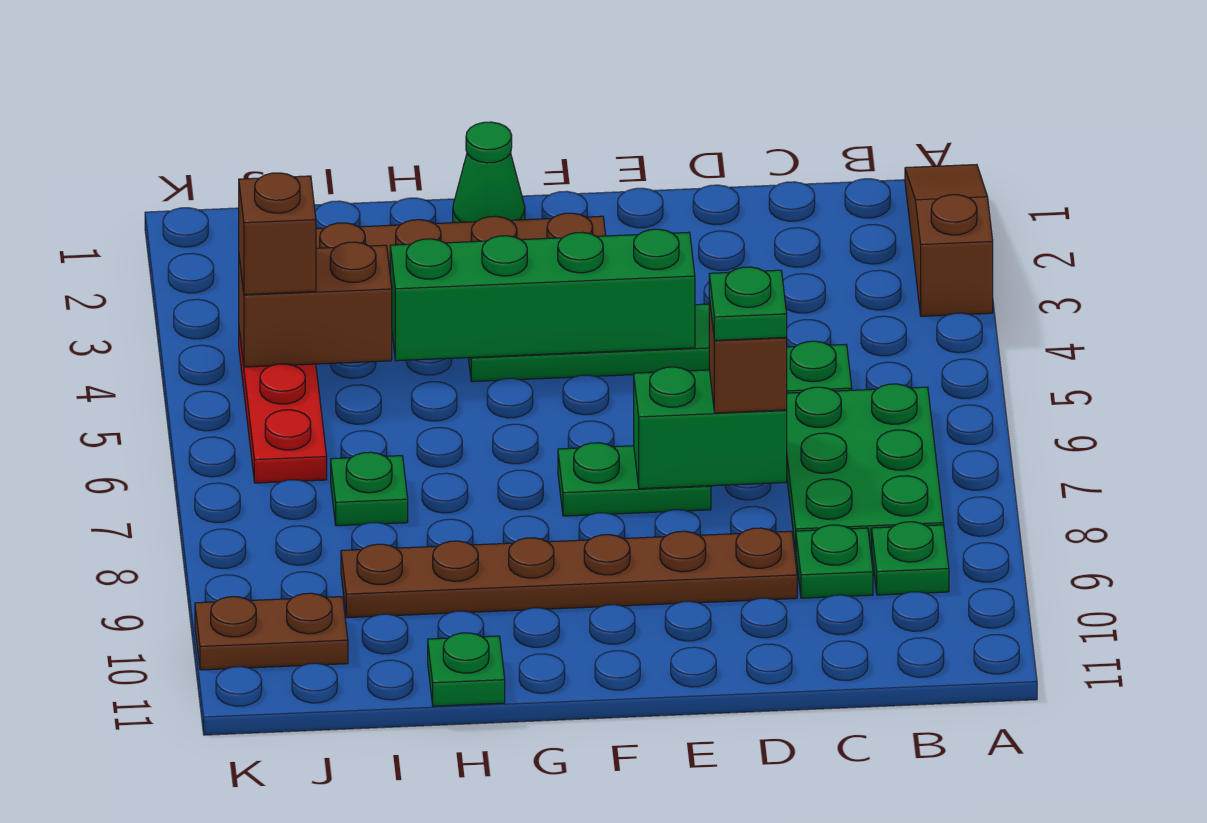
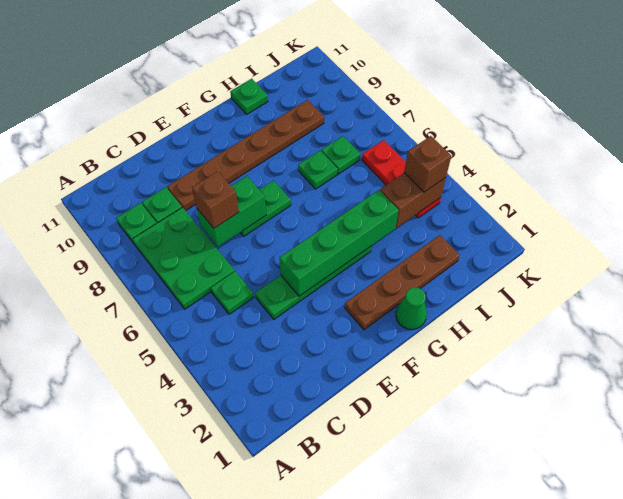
brown 1x3 slope [905,165,993,316] -> none
green 1x1 plate [709,267,787,340] -> green 1x1 plate moved to [298,151,338,189]
brown 1x2 plate [195,593,348,670] -> none

